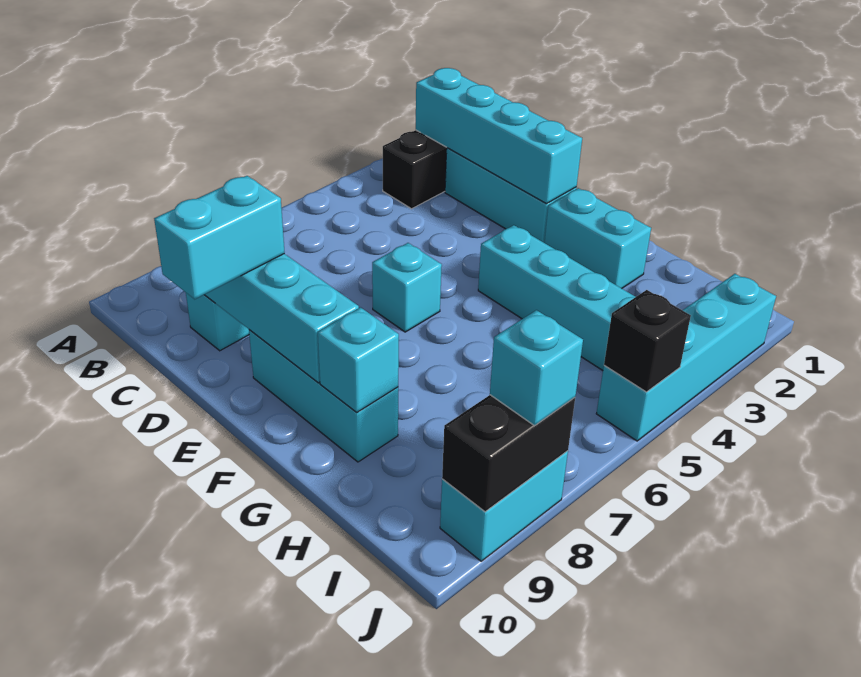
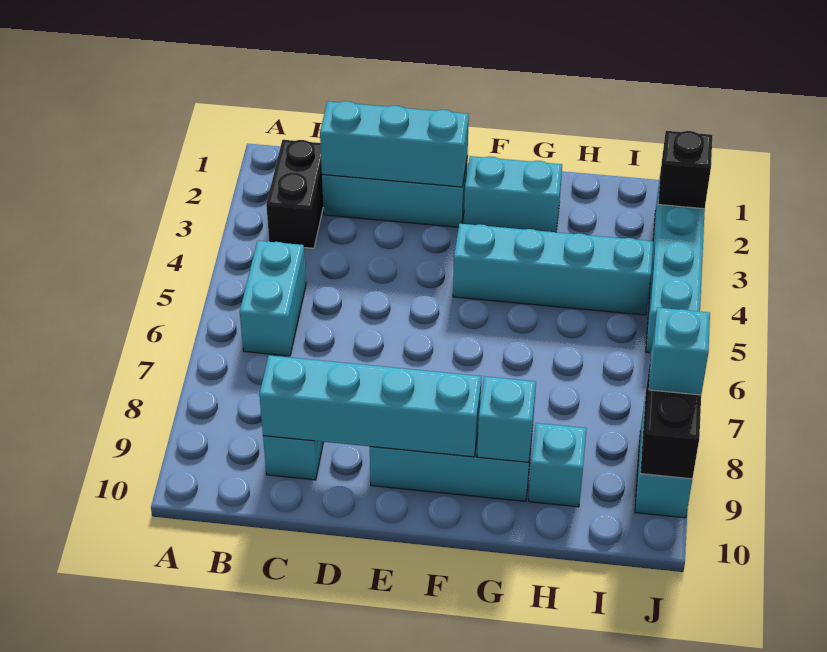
cyan 1x4 brick [416,68,582,204] -> cyan 1x3 brick [320,101,469,187]
cyan 1x2 brick [154,176,285,299] -> cyan 1x2 brick moved to [240,241,306,356]
cyan 1x1 brick [372,243,442,332] -> cyan 1x1 brick moved to [529,423,587,507]
black 1x1 brick [604,290,691,392] -> black 1x1 brick moved to [658,131,712,209]

